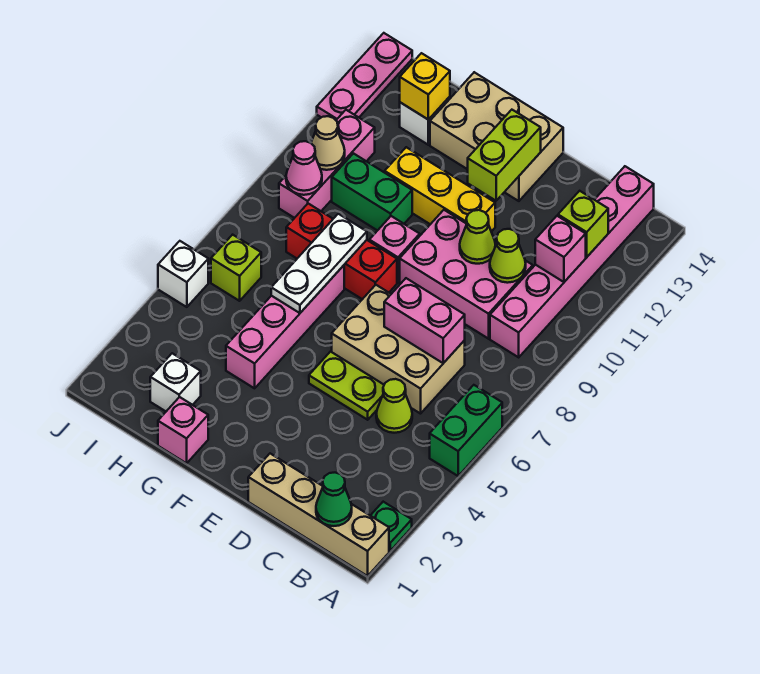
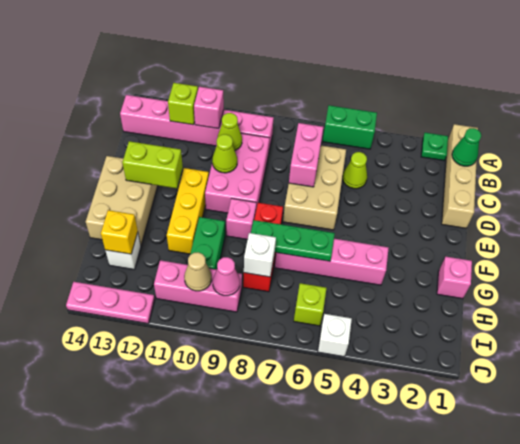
lime 1x2 plate [309,352,384,420] -> none
white 1x3 plate [271,214,367,313] -> green 1x3 plate [251,220,335,261]
white 1x1 brick [150,353,201,411] -> white 1x1 brick moved to [244,233,276,277]

